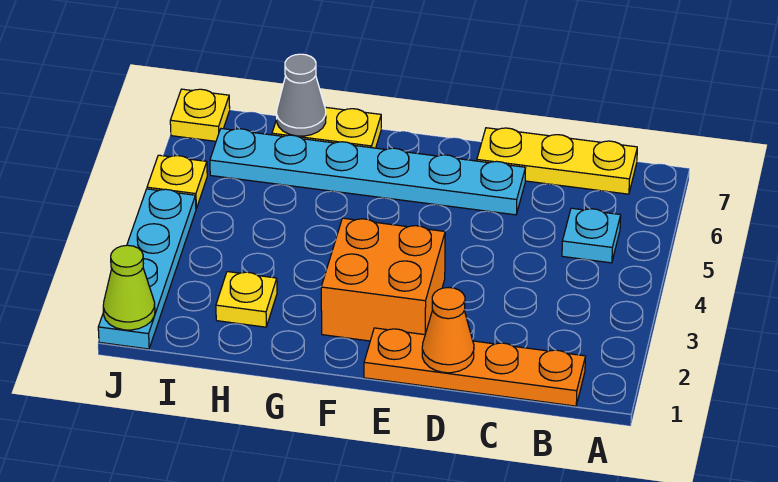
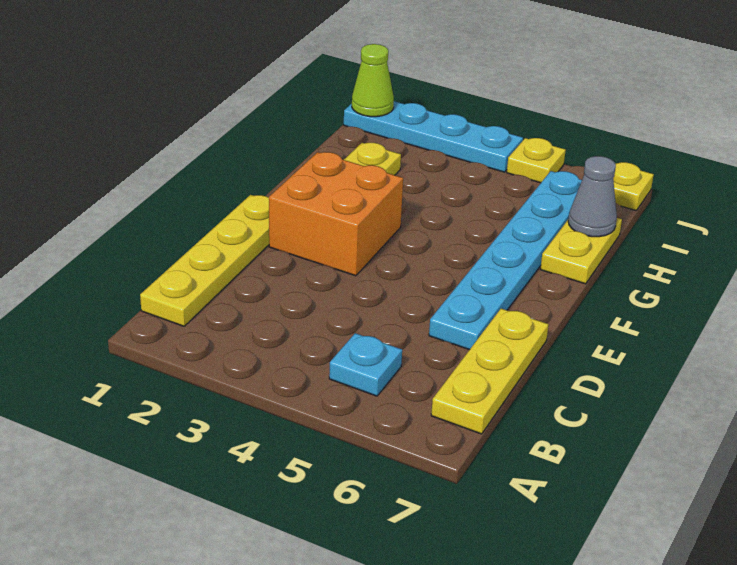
orange 1x4 plate [364,328,585,406] -> yellow 1x4 plate [140,195,269,326]
orange 1x1 cone [422,288,474,373] -> none

